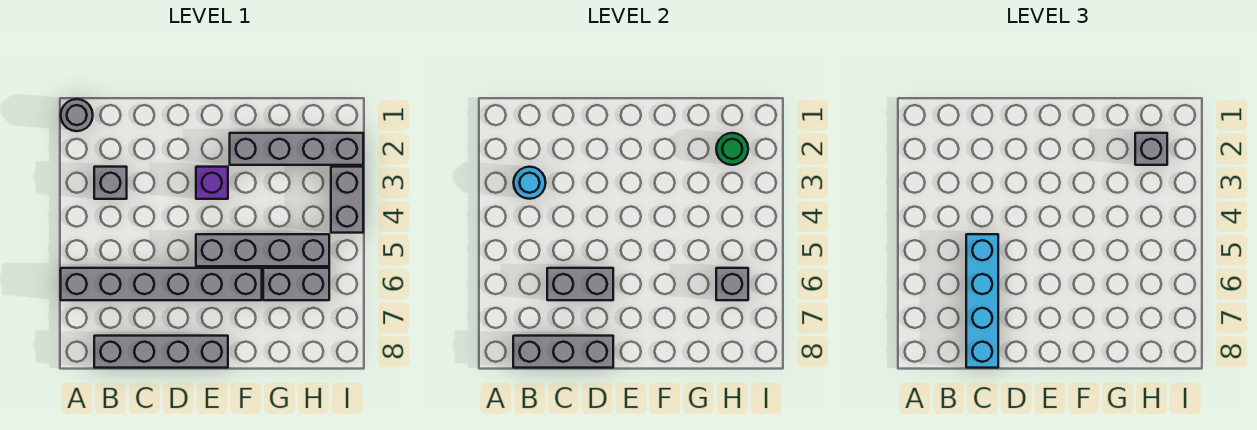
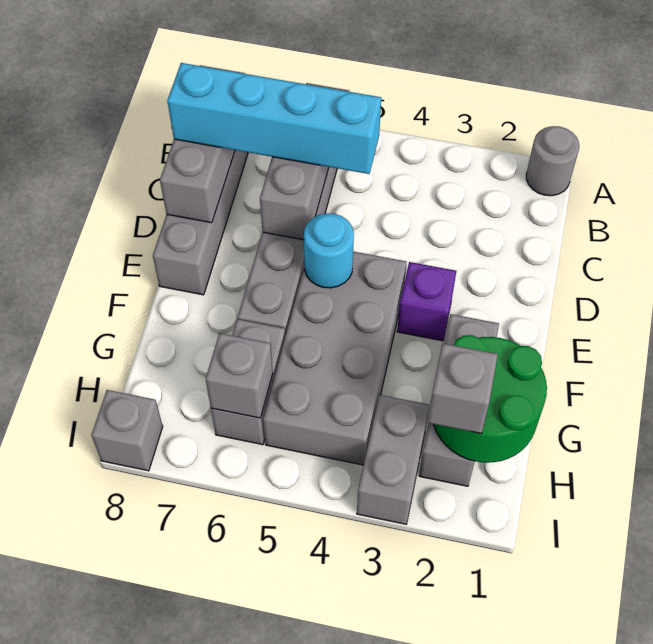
grey 1x1 brick [94,167,127,199] -> grey 1x1 brick moved to [91,390,163,471]
cyan 1x1 round brick [513,167,546,199] -> cyan 1x1 round brick moved to [304,213,354,288]
grey 1x4 brick [196,234,329,266] -> grey 2x4 brick [263,252,407,465]
grey 1x4 brick [230,133,363,165] -> grey 1x3 brick [419,314,499,486]
green 1x1 round brick [716,133,748,165] -> green 2x2 round brick [434,335,547,463]
grey 1x2 brick [331,167,363,233] -> grey 1x2 brick turned to [357,395,429,524]

